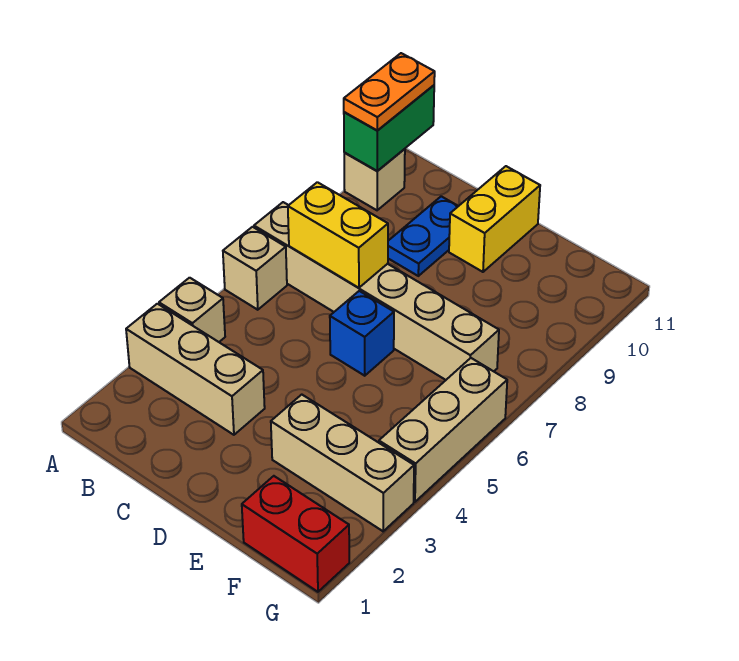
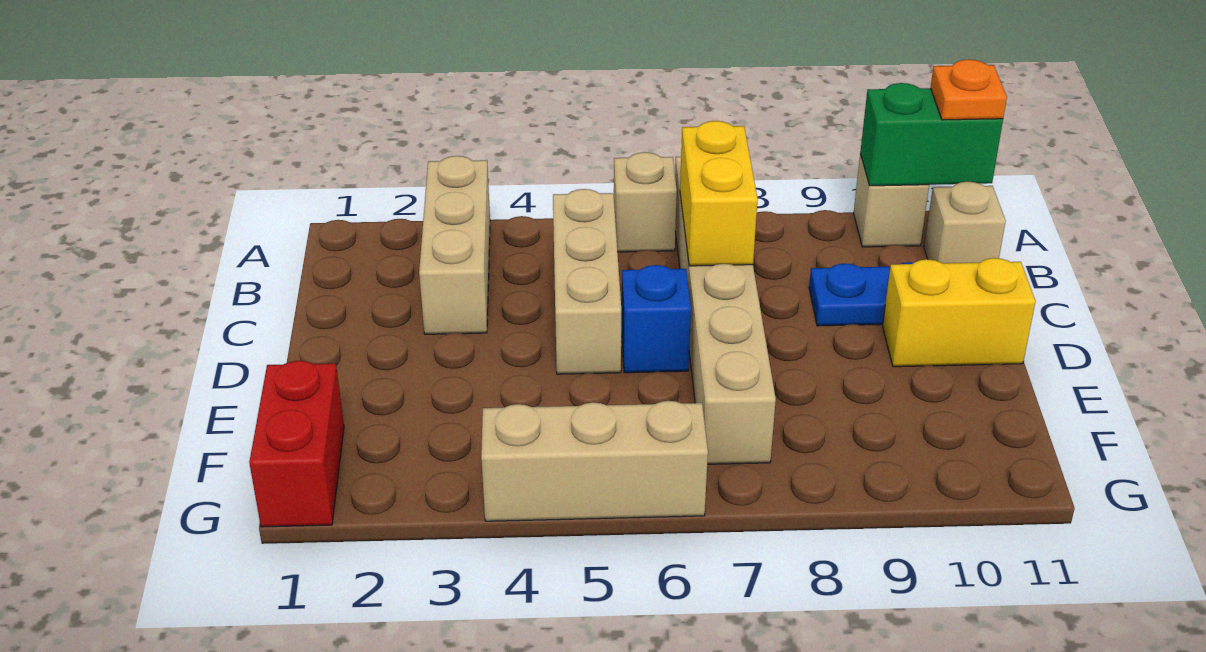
tan 1x1 brick [159,278,225,342] -> tan 1x1 brick moved to [924,182,1006,263]
orange 1x2 plate [344,53,435,131] -> orange 1x1 plate [931,60,1007,120]
tan 1x3 brick [271,395,414,531] -> tan 1x3 brick moved to [553,189,621,374]

